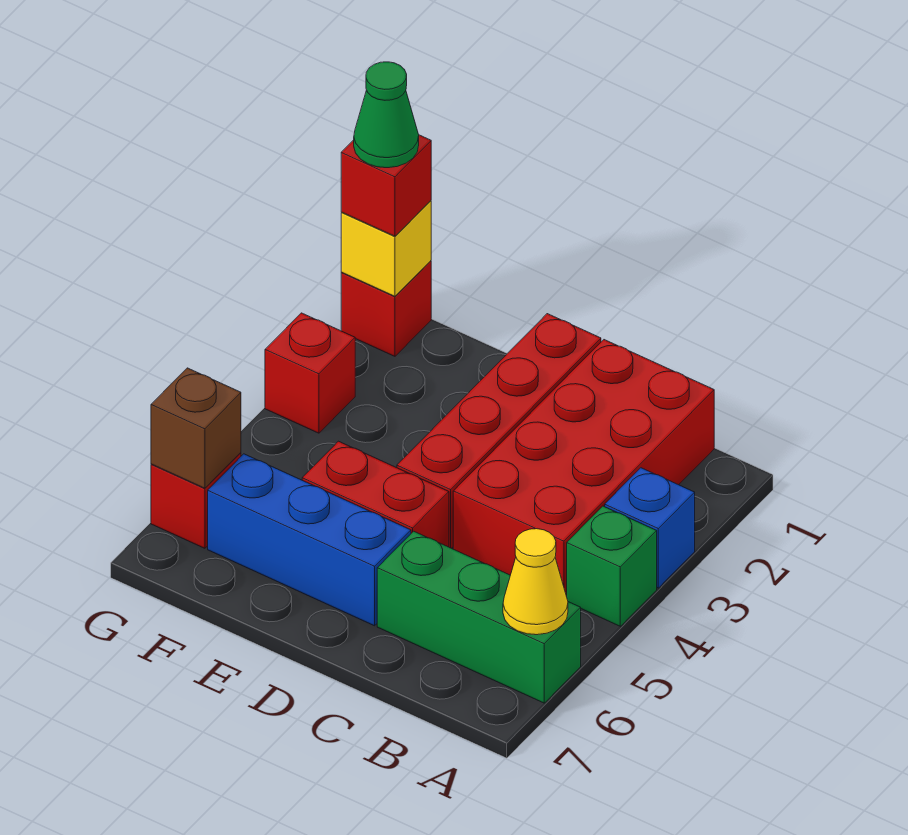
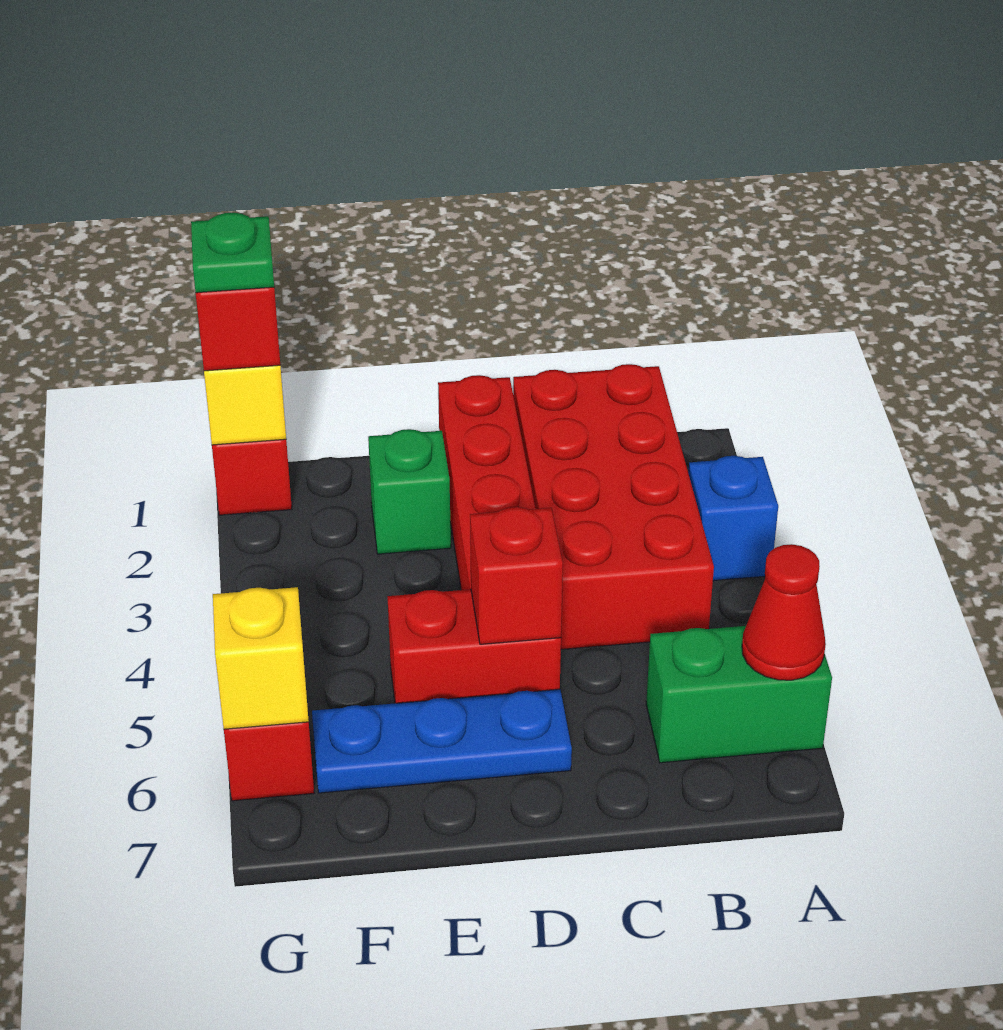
green 1x1 brick [567,506,657,626] -> green 1x1 brick moved to [368,429,451,554]
green 1x3 brick [377,531,581,703] -> green 1x2 brick [646,626,832,763]
yellow 1x1 cone [503,529,568,635] -> red 1x1 cone [742,544,826,680]
blue 1x3 brick [208,454,411,626] -> blue 1x3 plate [312,689,572,793]
green 1x1 cone [354,62,419,168] -> green 1x1 plate [191,213,274,293]
red 1x1 brick [265,313,355,433] -> red 1x1 brick moved to [470,507,563,644]
brown 1x1 brick [151,368,241,488] -> yellow 1x1 brick [213,587,309,729]

